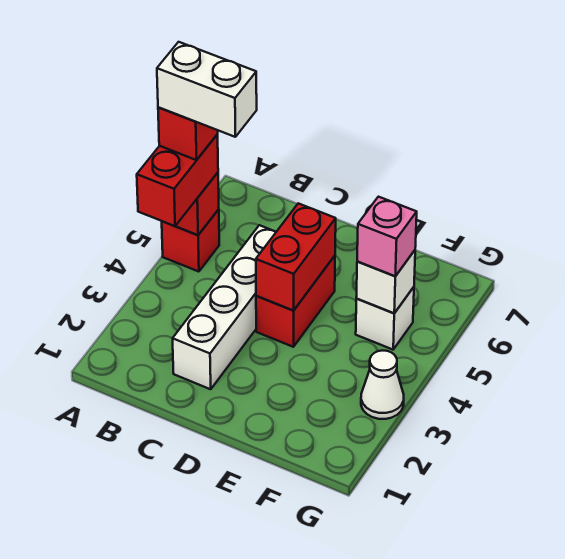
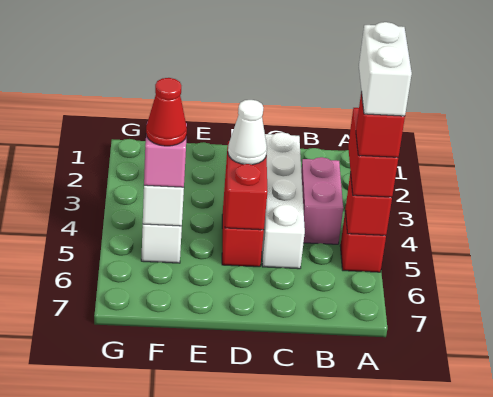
white 1x2 brick [157,42,257,137] -> white 1x2 brick turned to [359,22,412,116]
none -> pink 1x2 brick [301,157,343,244]
none -> red 1x1 cone [146,78,187,146]
white 1x1 cone [361,351,404,419] -> white 1x1 cone moved to [228,100,267,165]

